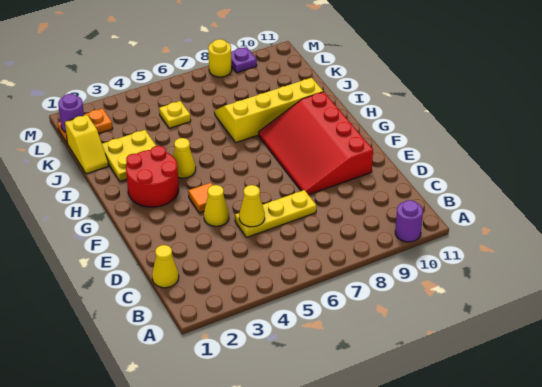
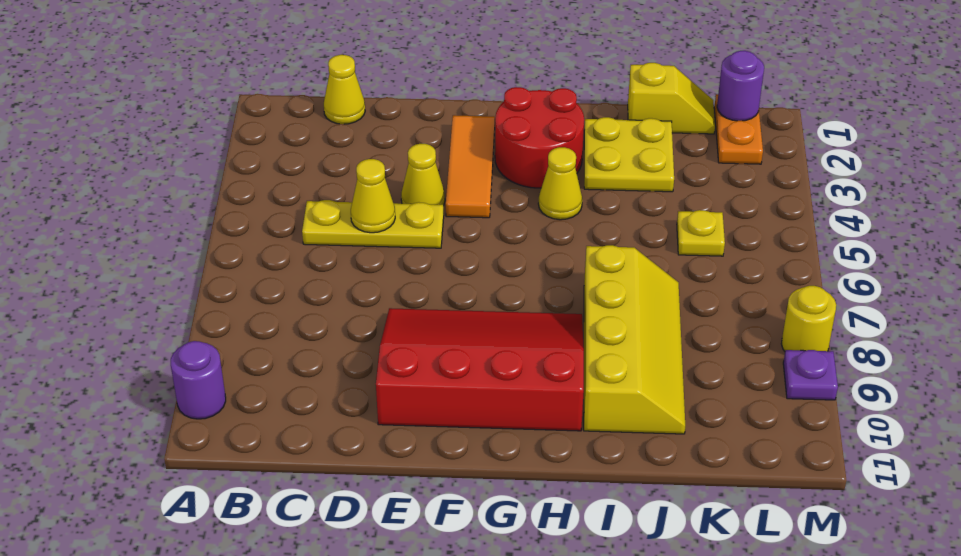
yellow 1x3 plate [235,190,316,238] -> yellow 1x3 plate turned to [302,200,444,248]
orange 1x1 tile [188,183,212,213] -> orange 1x3 tile [446,115,495,218]
yellow 1x2 slope [65,115,109,174] -> yellow 1x2 slope turned to [628,63,715,134]

